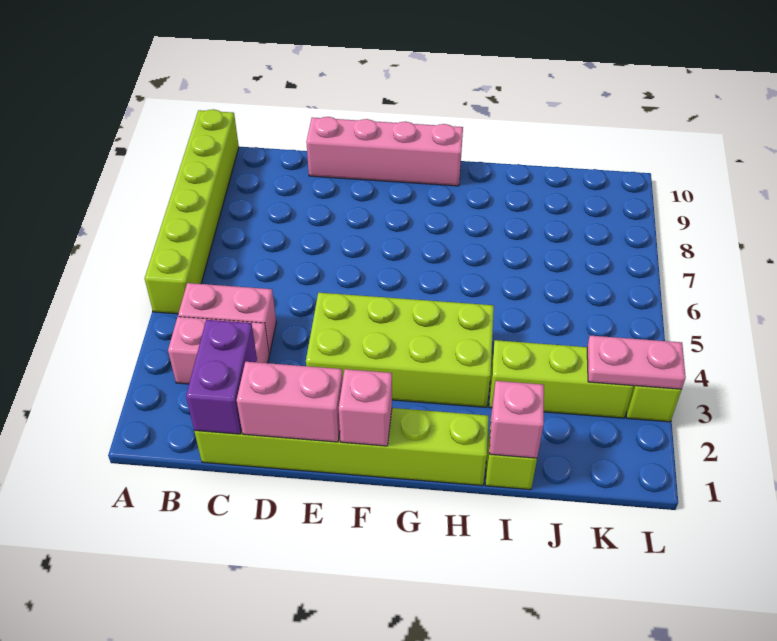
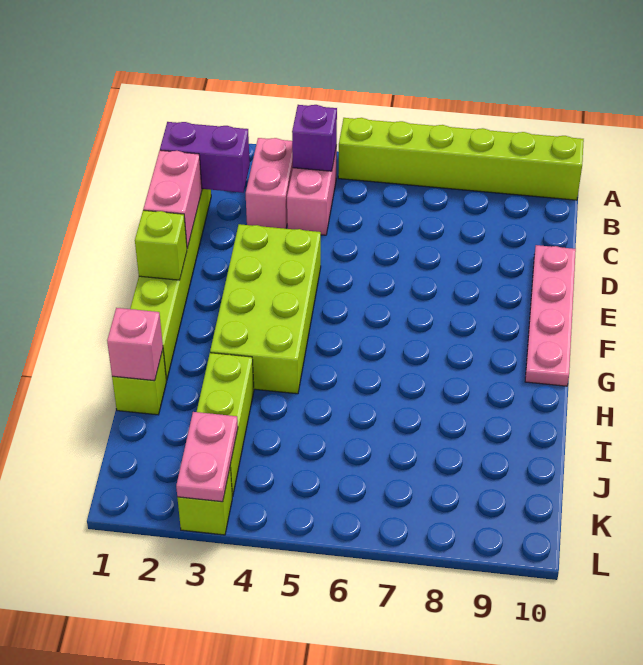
none -> purple 1x1 brick [292,105,337,171]
pink 1x4 brick [306,117,463,186] -> pink 1x4 plate [525,245,576,386]
pink 1x1 brick [339,369,392,446] -> lime 1x1 brick [135,210,187,280]

